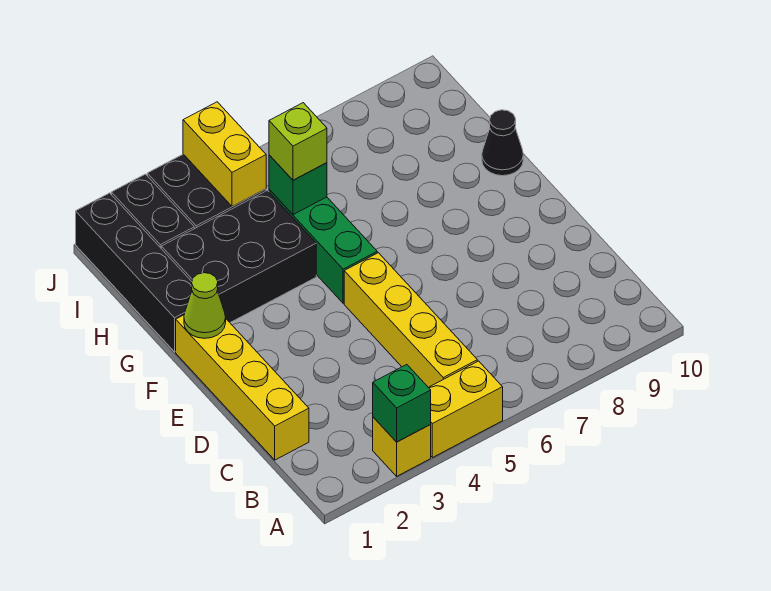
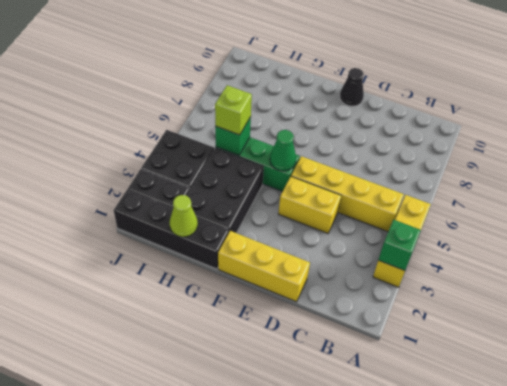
yellow 1x4 brick [176,315,309,460] -> yellow 1x3 brick [218,231,310,302]
lime 1x1 cone [184,273,226,338] -> lime 1x1 cone moved to [170,195,198,237]
none -> green 1x1 cone [270,130,296,171]
black 1x1 cone [482,110,523,176] -> black 1x1 cone moved to [340,68,364,106]
yellow 1x2 brick [183,102,266,207] -> yellow 1x2 brick moved to [278,177,341,233]

